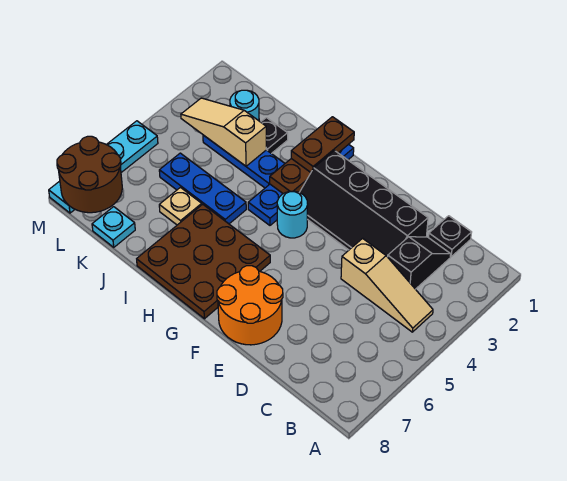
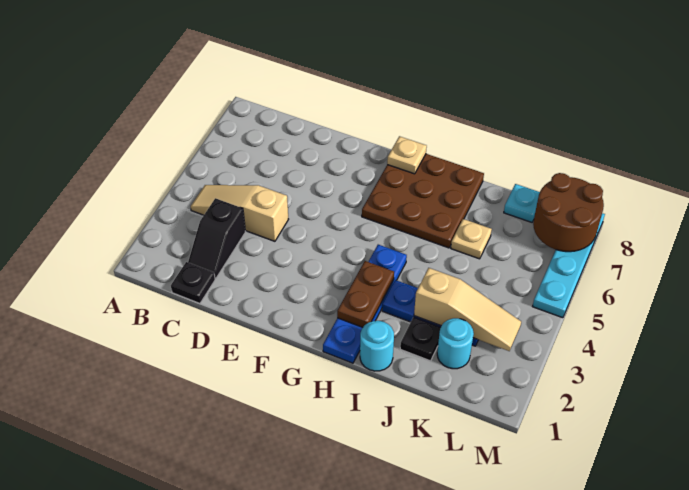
black 2x4 slope [299,151,428,257] -> none
orange 2x2 round brick [217,266,283,345] -> none
cyan 1x1 round brick [277,191,308,238] -> cyan 1x1 round brick moved to [360,321,394,371]
none -> tan 1x1 plate [387,136,427,174]
brown 1x2 plate [291,117,354,172] -> none
blue 1x3 plate [159,153,246,224] -> none

